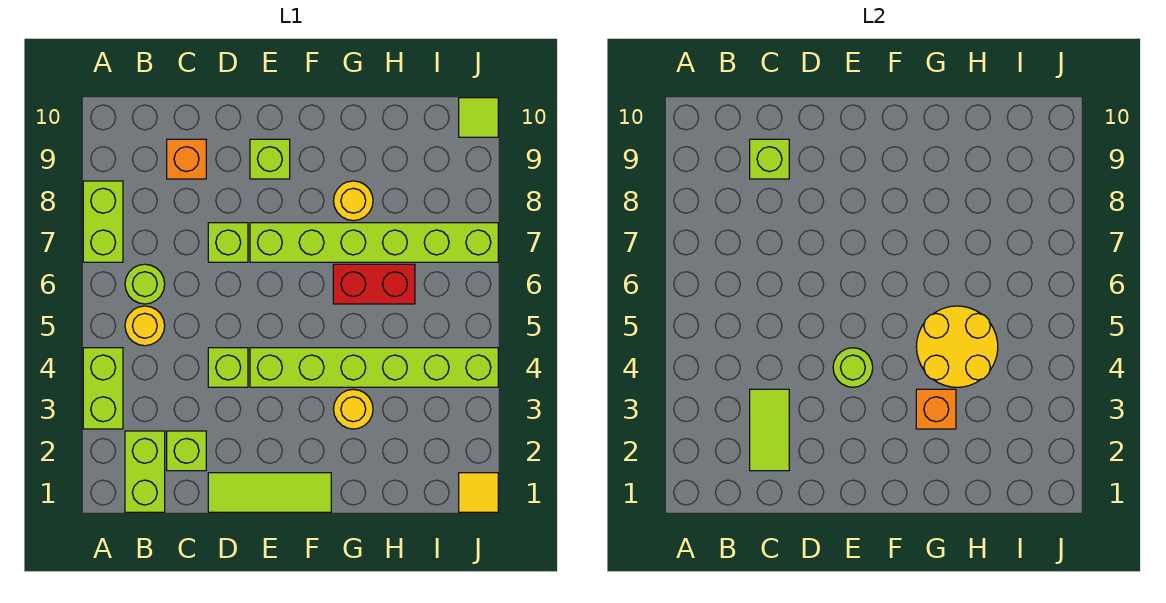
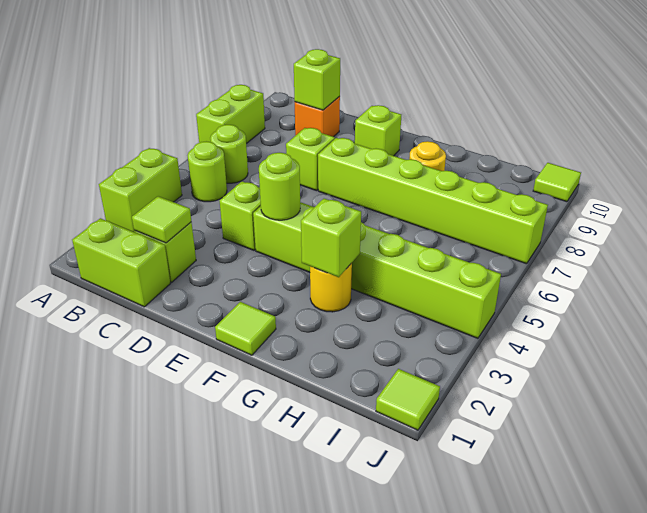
lime 1x2 brick [125,431,165,512] -> lime 1x2 brick turned to [72,218,170,307]
yellow 1x1 round brick [125,306,165,346] -> lime 1x1 round brick [188,141,227,202]
lime 1x2 tile [750,389,789,471] -> lime 1x1 tile [132,196,191,243]
lime 1x3 tile [208,473,331,512] -> lime 1x1 tile [215,302,276,355]
orange 1x1 brick [916,389,956,429] -> lime 1x1 brick [301,199,361,277]
yellow 2x2 round brick [916,306,998,387] -> none
red 1x2 brick [333,264,415,304] -> none
yellow 1x1 tile [459,473,498,512] -> lime 1x1 tile [376,369,440,430]

